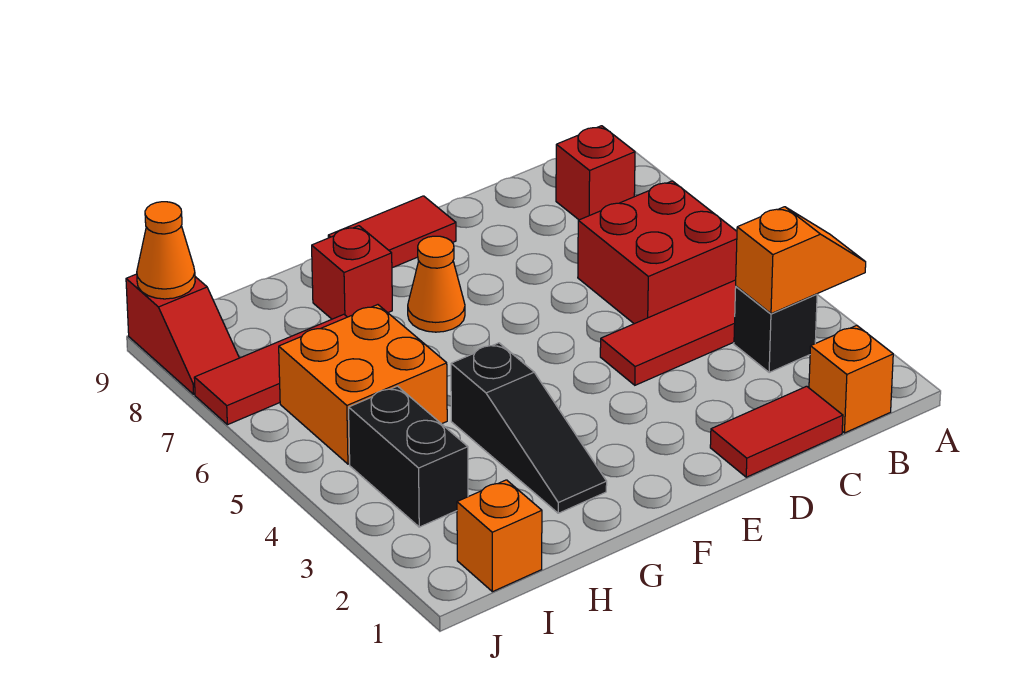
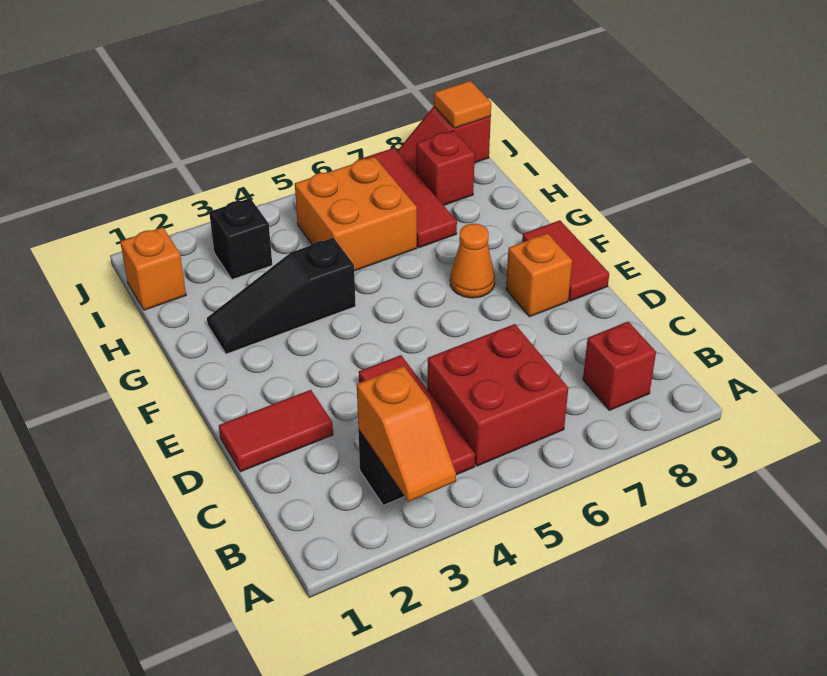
orange 1x1 brick [809,325,893,433] -> orange 1x1 brick moved to [506,233,572,317]
red 1x2 tile [710,386,843,477] -> red 1x2 tile turned to [219,390,333,472]
red 1x1 brick [312,226,392,319] -> red 1x1 brick moved to [416,131,475,205]
black 1x2 brick [349,386,468,527] -> black 1x1 brick [209,198,272,279]
orange 1x1 cone [137,202,195,299] -> orange 1x1 tile [434,81,491,128]

